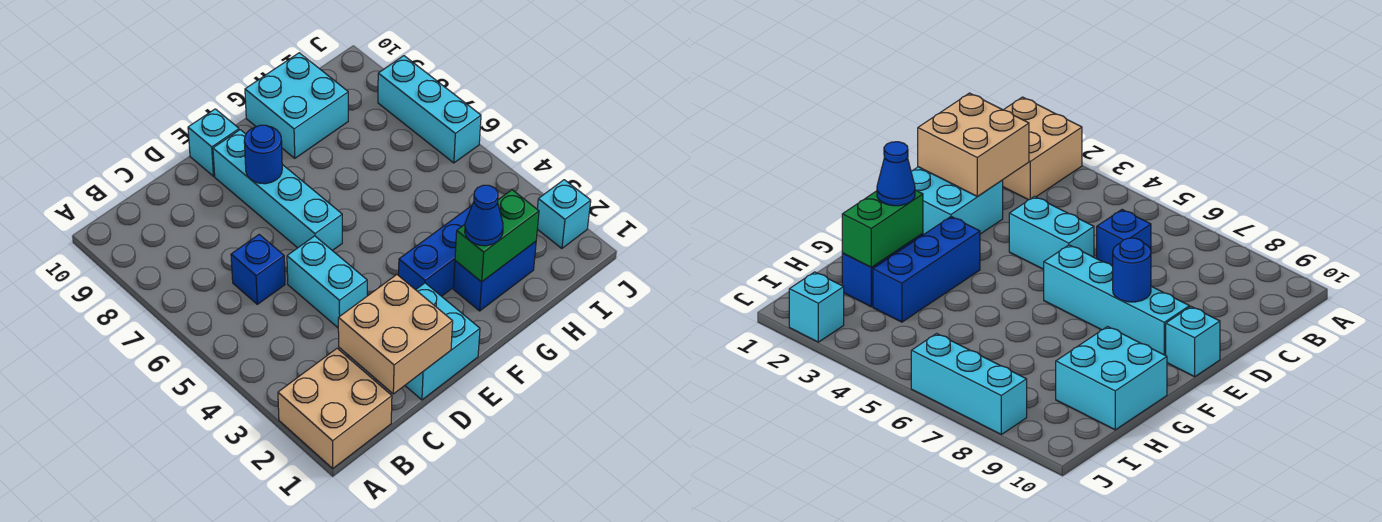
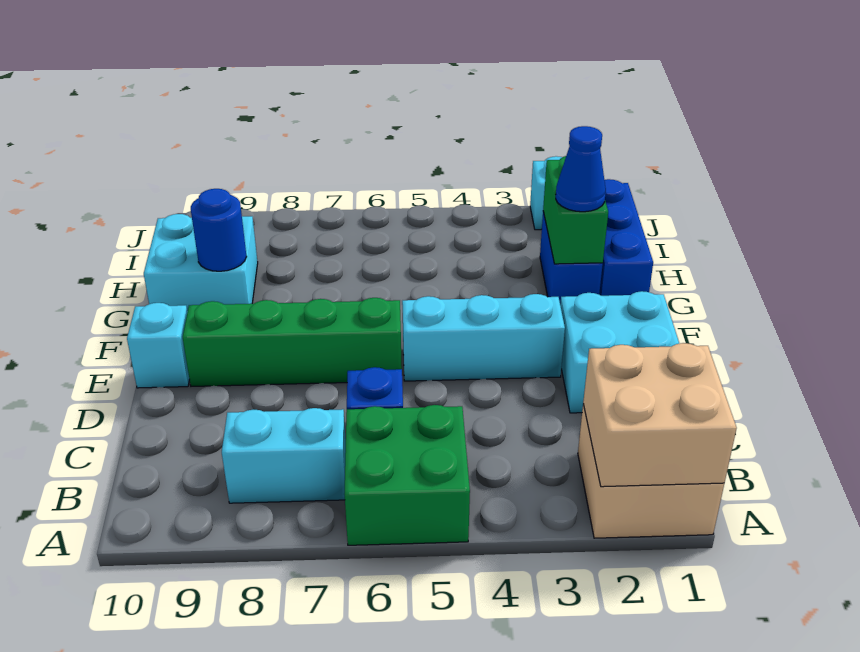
none -> green 2x2 brick [344,405,470,545]
tan 2x2 brick [338,275,453,394] -> tan 2x2 brick moved to [583,343,737,487]
cyan 1x2 brick [287,236,367,328] -> cyan 1x2 brick moved to [222,408,346,503]
cyan 1x4 brick [213,130,342,251] -> green 1x4 brick [183,298,402,386]
blue 1x1 round brick [244,125,282,184] -> blue 1x1 round brick moved to [191,189,247,271]
blue 1x3 brick [398,206,472,296] -> blue 1x3 brick moved to [599,179,653,296]
cyan 1x3 brick [378,56,481,163] -> cyan 1x3 brick moved to [402,294,565,381]

